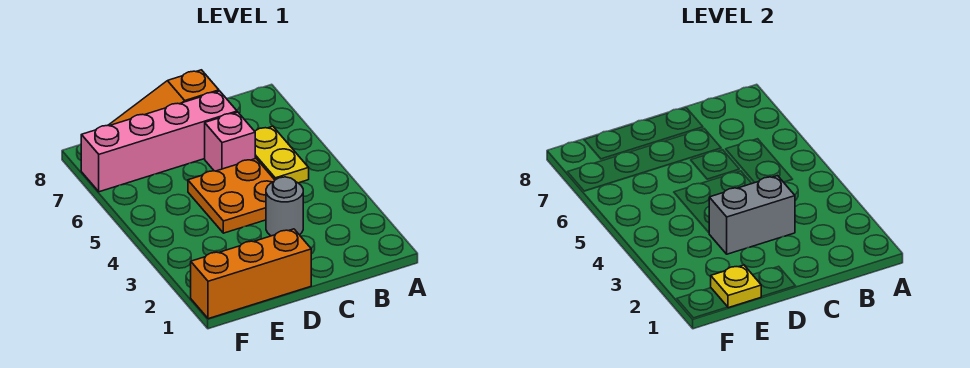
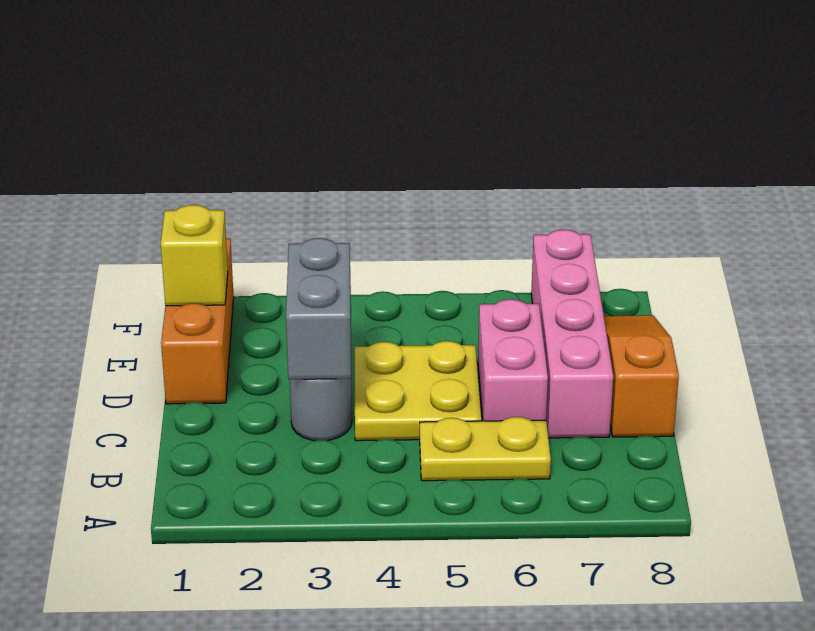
orange 2x2 plate [188,158,275,233] -> yellow 2x2 plate [355,341,481,441]
pink 1x1 brick [205,112,255,171] -> pink 1x2 brick [478,299,548,421]
yellow 1x1 plate [711,265,761,308] -> yellow 1x1 brick [161,205,228,306]

